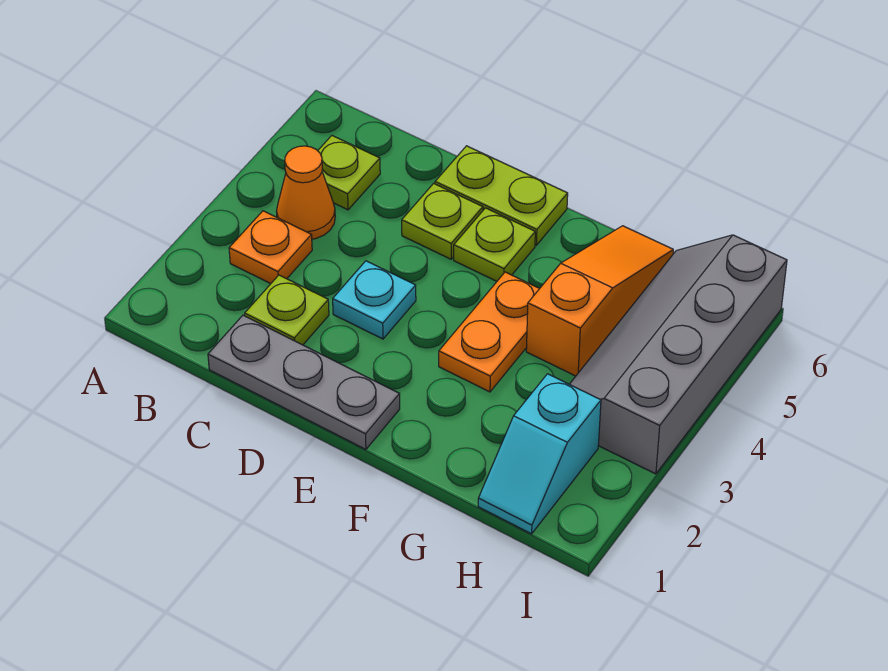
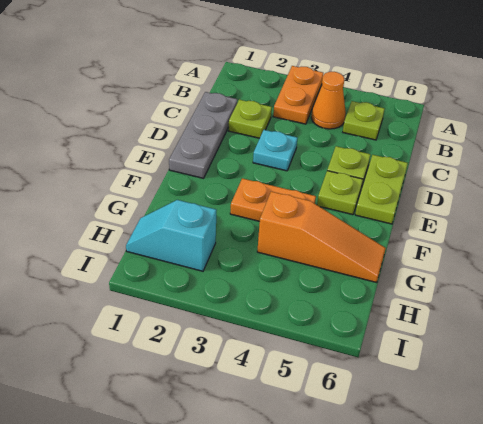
orange 1x1 plate [229,211,312,284] -> orange 1x2 plate [273,66,323,124]
grey 2x4 slope [570,235,787,474] -> none

